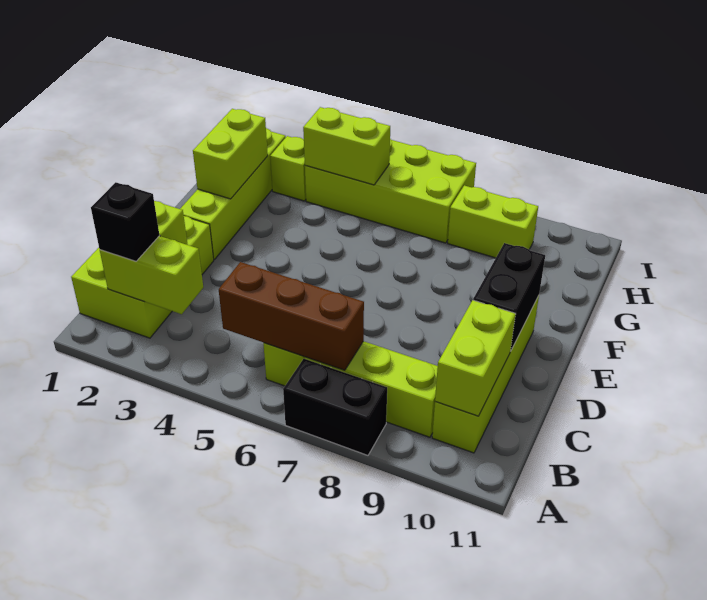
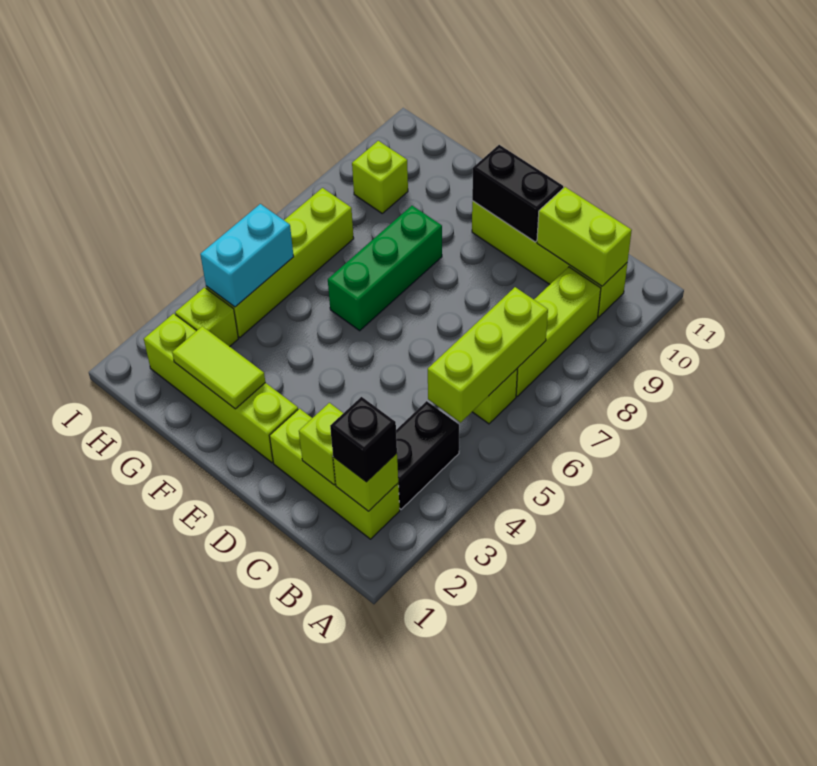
black 1x2 brick [283,359,387,455] -> black 1x2 brick moved to [396,401,459,509]
lime 2x3 brick [71,216,214,338] -> lime 1x3 brick [270,408,400,539]
lime 1x2 brick [100,236,203,314] -> lime 1x1 brick [333,453,398,511]
brown 1x3 brick [219,262,364,370] -> lime 1x3 brick [428,287,548,423]
lime 1x2 brick [193,109,268,199] -> lime 1x2 tile [172,326,265,409]
none -> green 1x3 brick [328,206,442,331]
lime 2x4 brick [305,139,476,243] -> lime 1x4 brick [206,188,354,337]
lime 1x2 brick [303,107,390,185] -> cyan 1x2 brick [200,204,294,307]
lime 1x2 brick [448,185,538,258] -> lime 1x1 brick [352,141,408,213]

